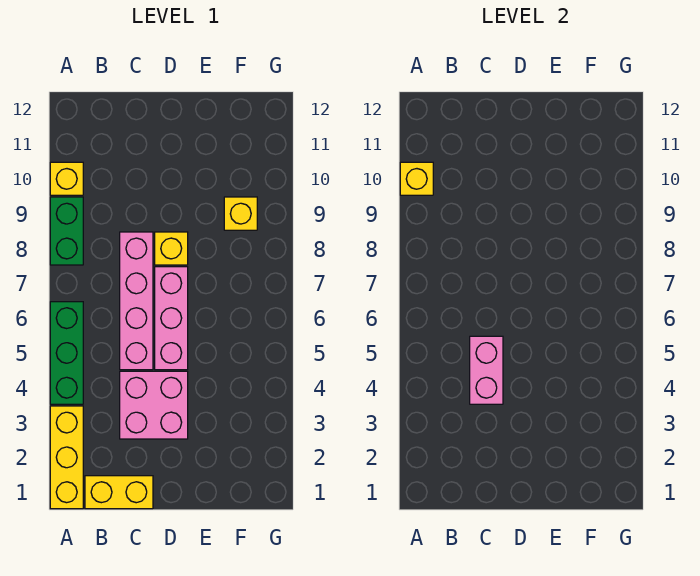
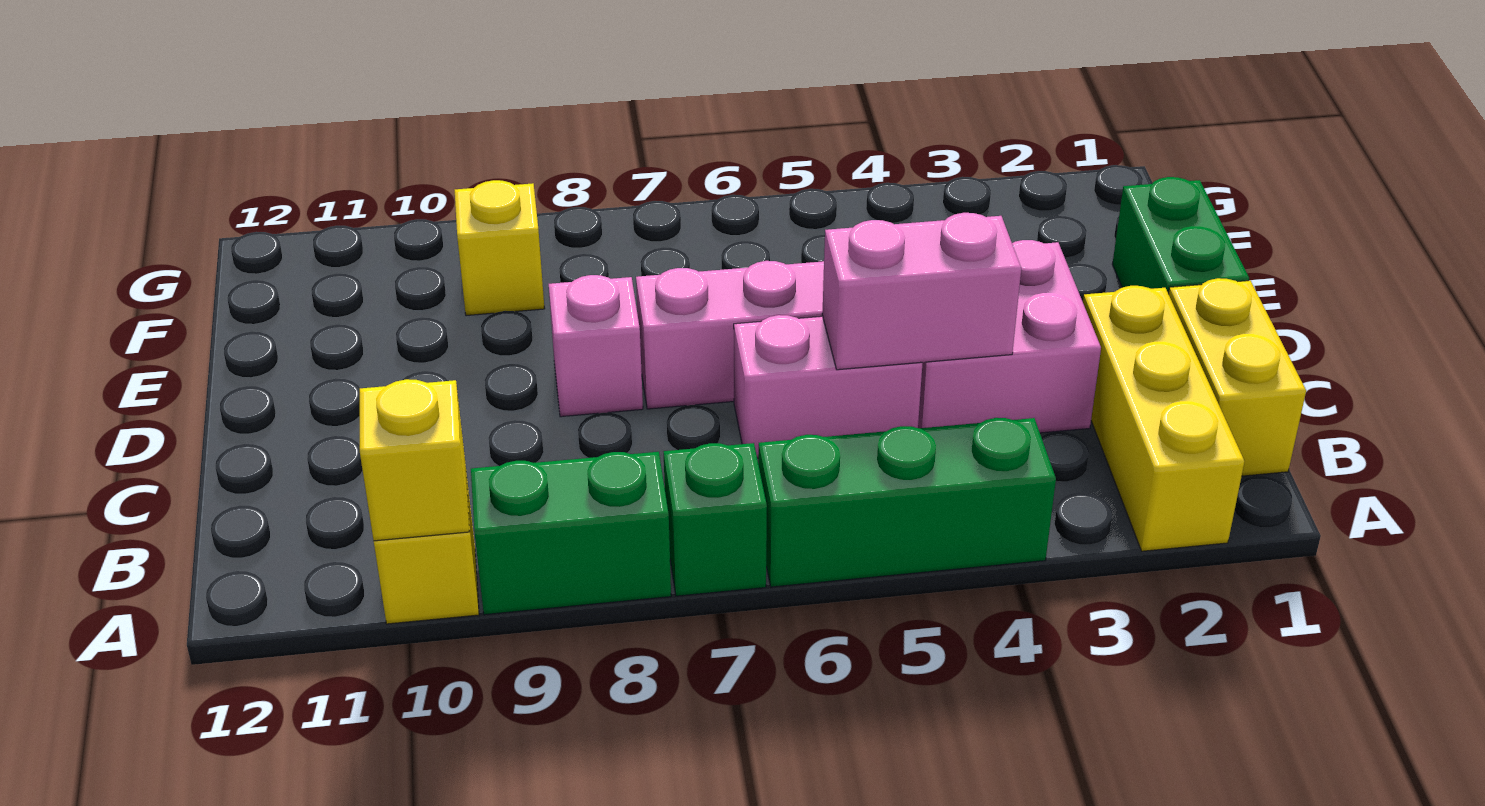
yellow 1x3 brick [50,406,83,509] -> yellow 1x3 brick turned to [1083,286,1245,551]
none -> green 1x1 brick [664,443,767,596]
pink 1x4 brick [120,232,153,370] -> pink 1x2 brick [734,315,922,458]
none -> green 1x2 brick [1112,177,1249,294]
yellow 1x1 brick [155,232,188,265] -> pink 1x1 brick [549,275,643,417]

